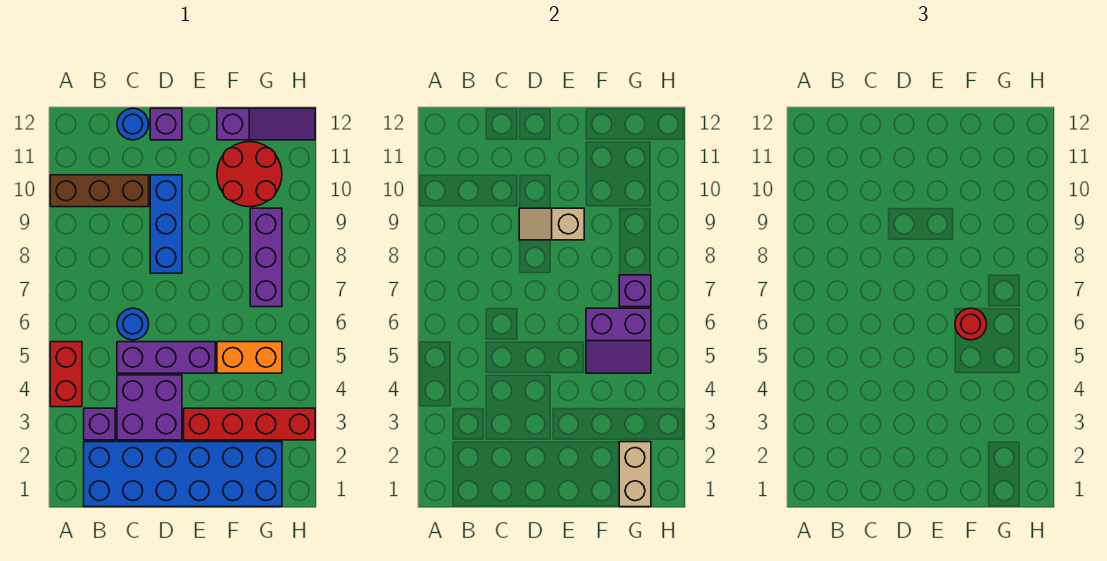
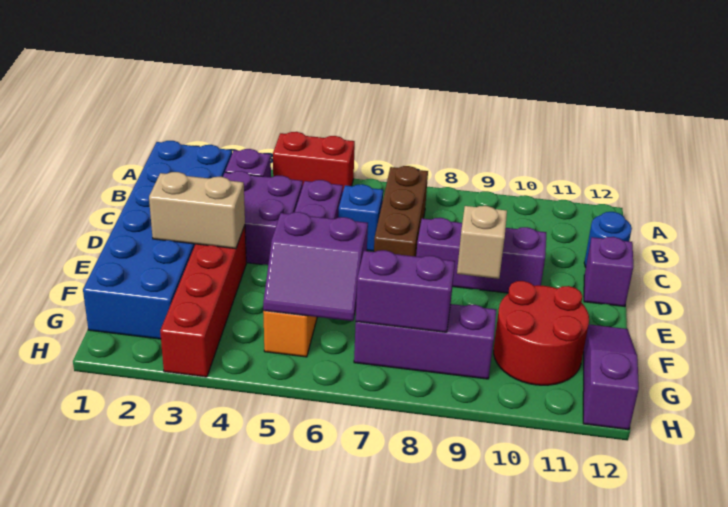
brown 1x3 brick [50,175,149,207] -> brown 1x3 brick moved to [374,166,428,256]
blue 1x1 round brick [117,308,149,340] -> blue 1x1 brick [338,184,383,251]
blue 1x3 brick [150,175,182,273] -> purple 1x3 brick [416,218,546,293]
purple 2x2 slope [586,308,651,373] -> purple 2x2 slope turned to [263,212,368,321]
red 1x1 round brick [955,308,987,340] -> none
purple 1x3 slope [217,108,315,140] -> purple 1x3 slope turned to [583,324,639,430]
tan 1x2 brick [619,442,651,507] -> tan 1x2 brick moved to [149,172,245,249]
purple 1x1 brick [619,275,651,307] -> purple 1x2 brick [356,250,455,332]

